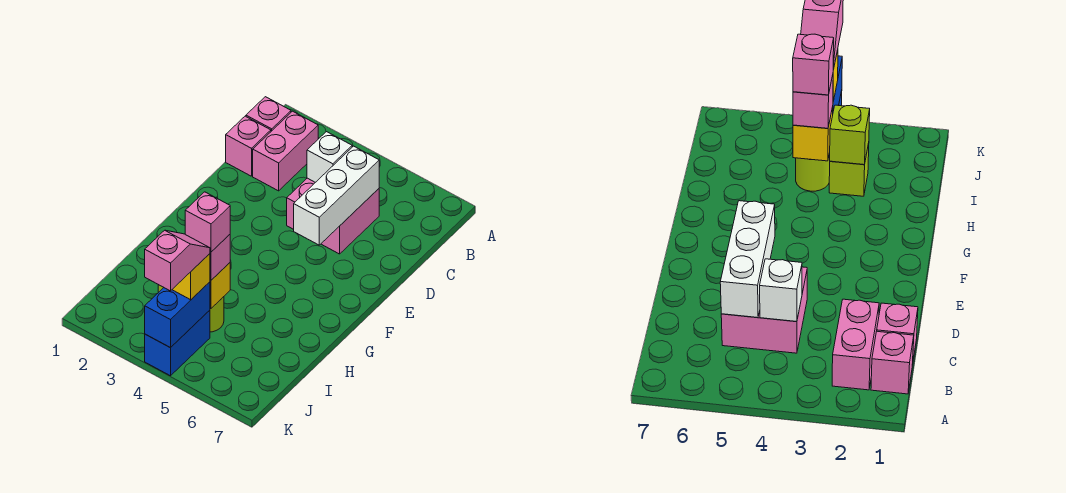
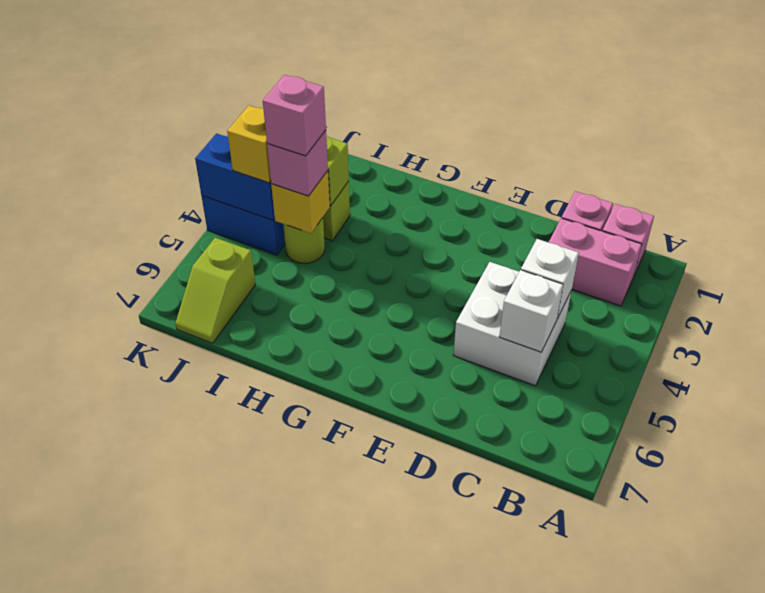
pink 2x2 brick [287,178,379,254] -> white 2x2 brick [453,262,571,386]
white 1x3 brick [294,146,379,245] -> white 1x1 brick [499,270,563,352]
pink 1x2 slope [145,230,210,291] -> none
none -> lime 1x2 slope [176,238,255,343]

